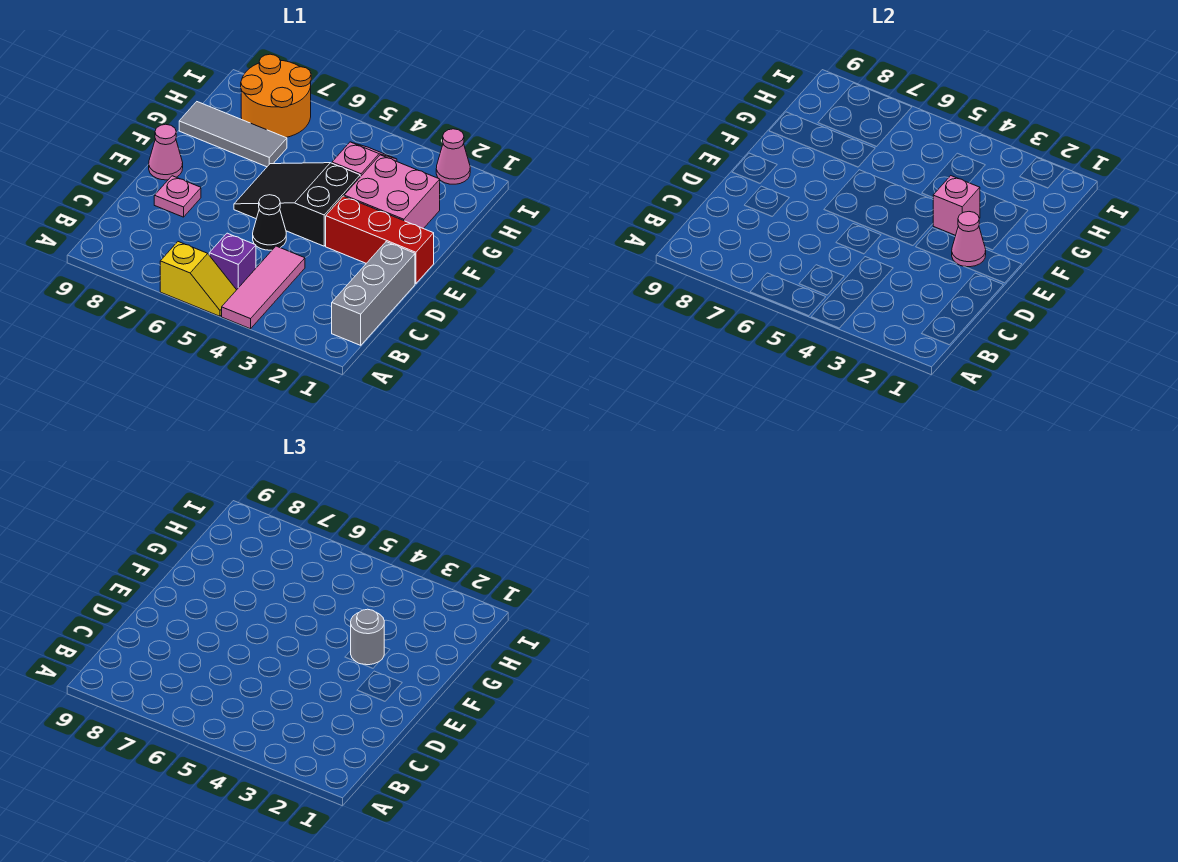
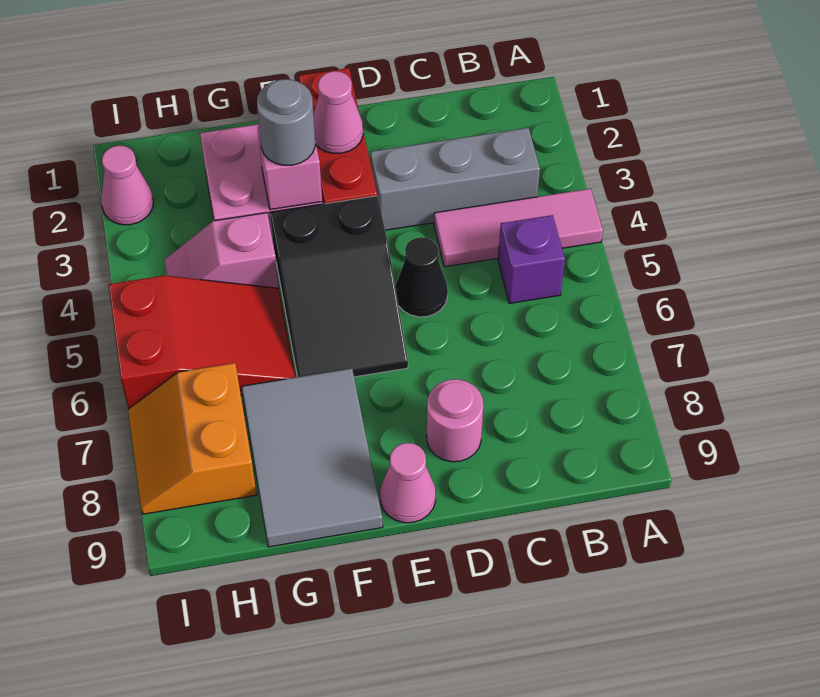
yellow 1x2 slope [160,242,236,316] -> none
grey 1x3 brick [332,242,415,345] -> grey 1x3 brick moved to [370,128,540,230]
pink 1x1 plate [154,176,201,217] -> pink 1x1 round brick [427,379,483,462]
none -> red 2x3 slope [109,276,295,409]
grey 1x3 tile [179,102,287,167] -> grey 2x3 tile [242,368,383,547]
orange 2x2 round brick [241,54,311,137] -> orange 2x2 slope [128,363,257,514]

